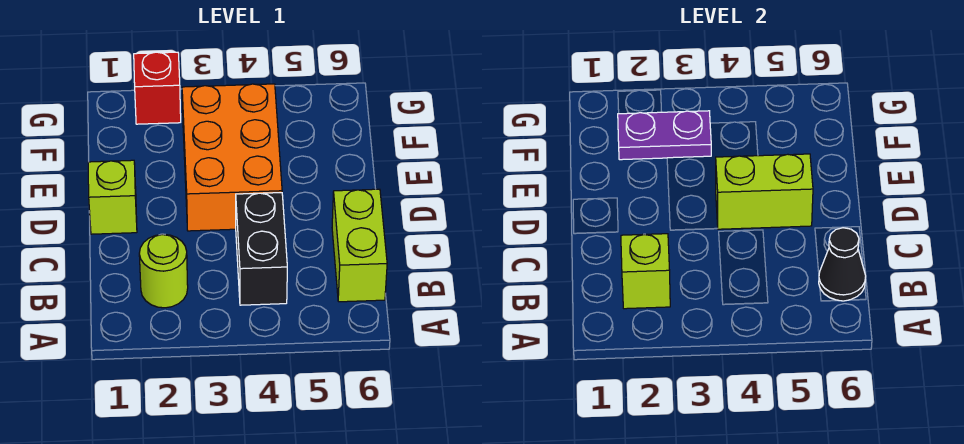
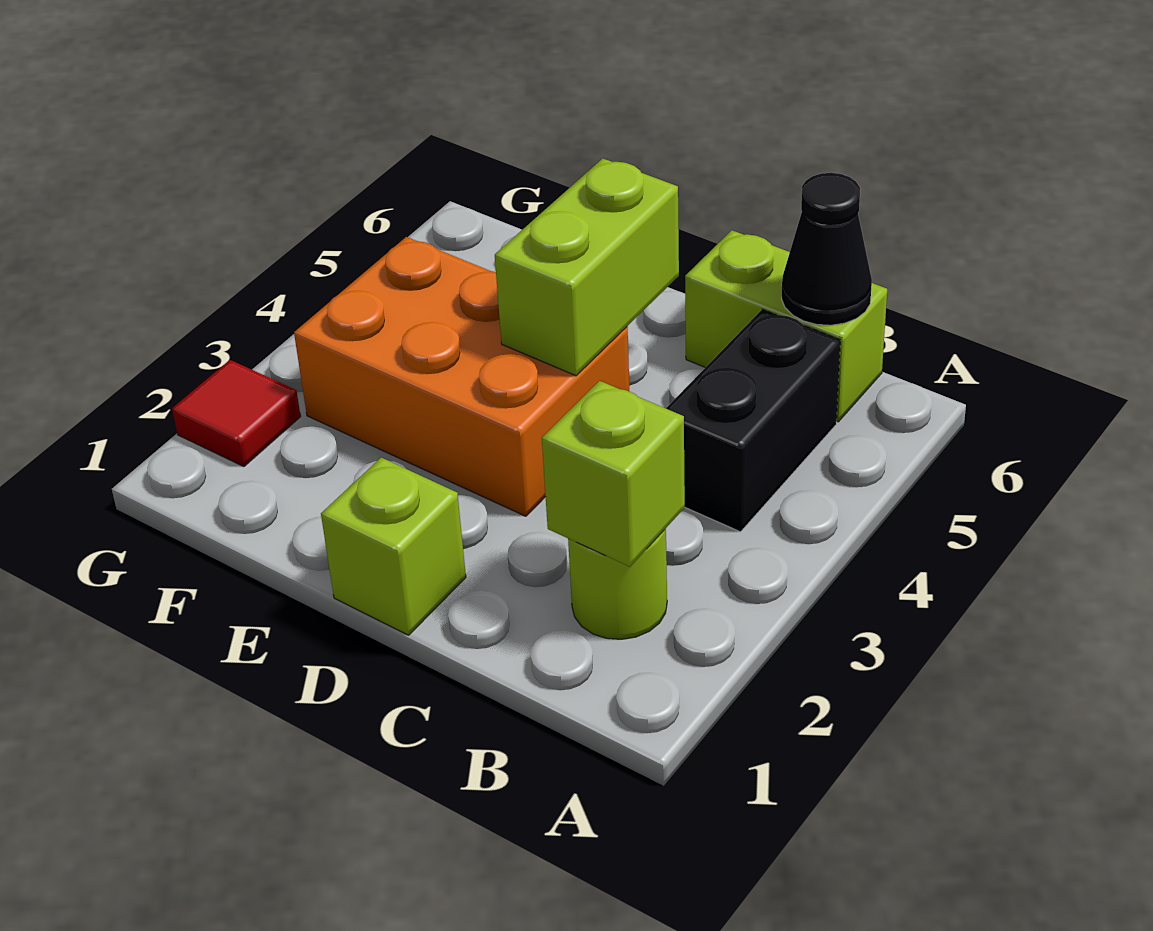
black 1x2 brick [236,193,287,305] -> black 1x2 brick turned to [666,309,840,532]
purple 1x2 plate [618,111,711,160] -> none
red 1x1 brick [134,52,181,124] -> red 1x1 tile [172,360,301,467]

